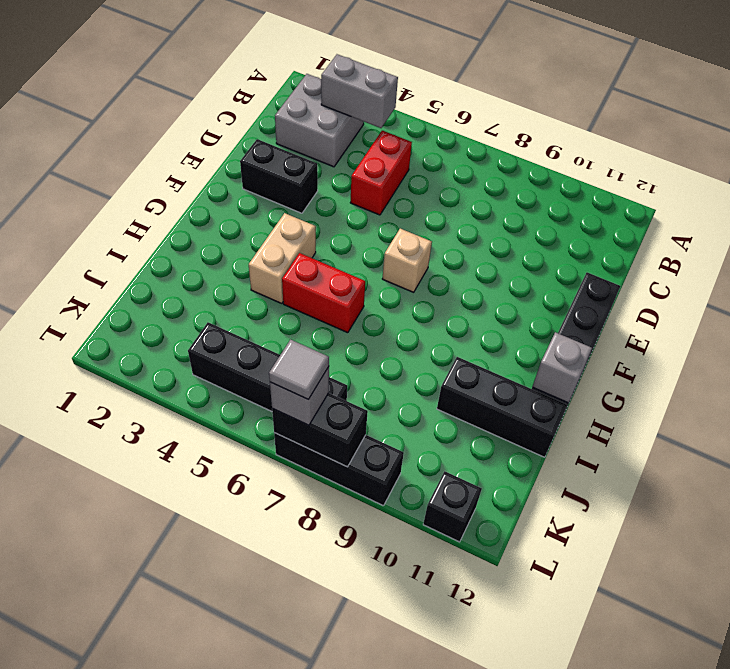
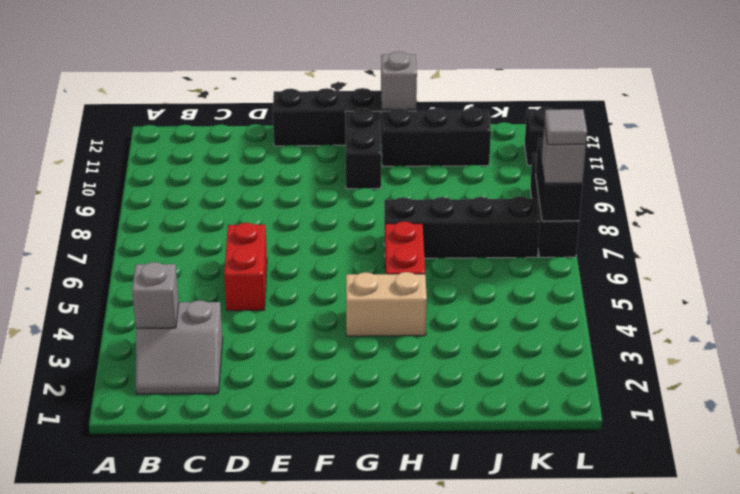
grey 2x2 brick [275,74,364,167] -> grey 2x2 slope [136,300,223,394]
grey 1x2 brick [321,54,398,128] -> grey 1x1 brick [132,262,179,328]
red 1x2 brick [350,131,412,215] -> red 1x2 brick turned to [224,223,267,311]
black 1x2 brick [240,139,318,213] -> black 1x2 brick moved to [345,109,381,189]
tan 1x1 brick [382,229,432,292] -> none
black 1x3 brick [437,357,567,457] -> black 1x3 brick turned to [382,108,491,166]
black 1x4 brick [188,322,347,411] -> black 1x4 brick turned to [384,196,540,258]

